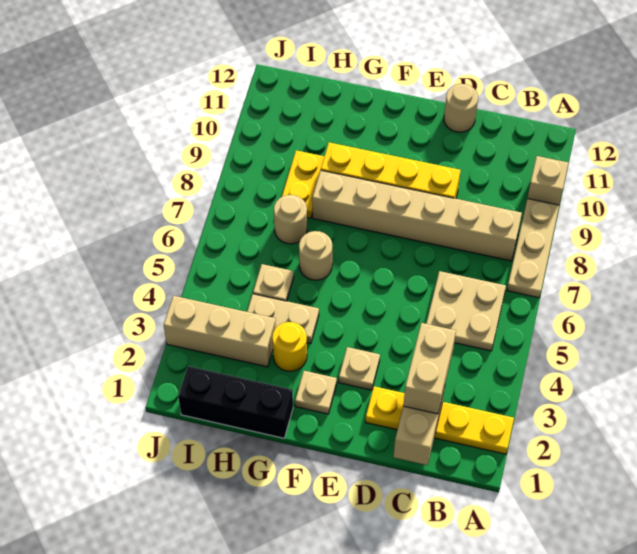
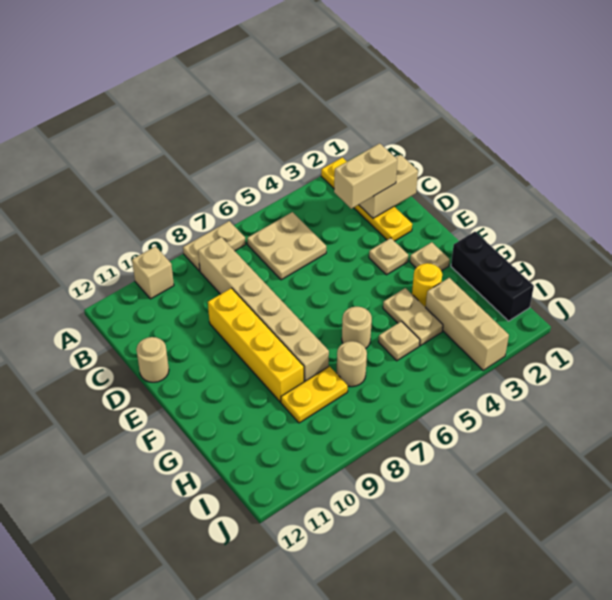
tan 1x3 plate [507,199,559,298] -> tan 1x2 plate [183,221,246,271]

